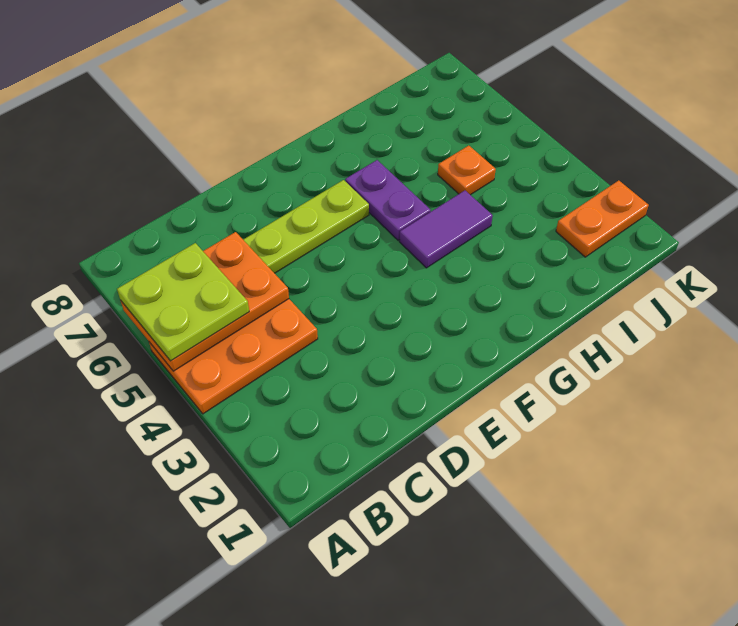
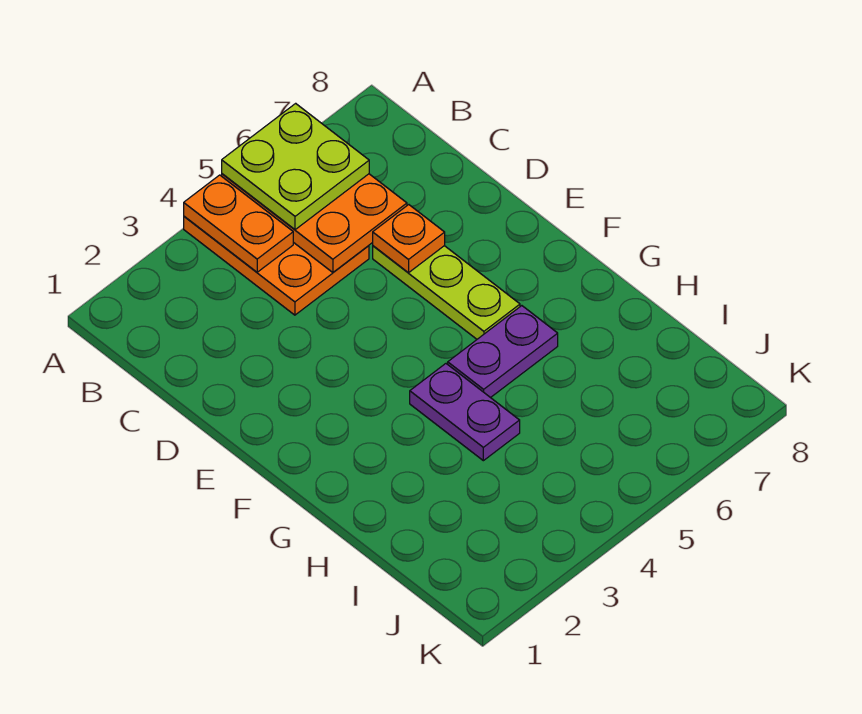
purple 1x2 tile [399,191,493,268] -> purple 1x2 plate [410,364,520,461]
orange 1x1 plate [438,146,496,195] -> orange 1x1 plate moved to [373,205,445,273]
orange 1x2 plate [556,180,649,257] -> orange 1x2 plate moved to [184,175,293,272]

